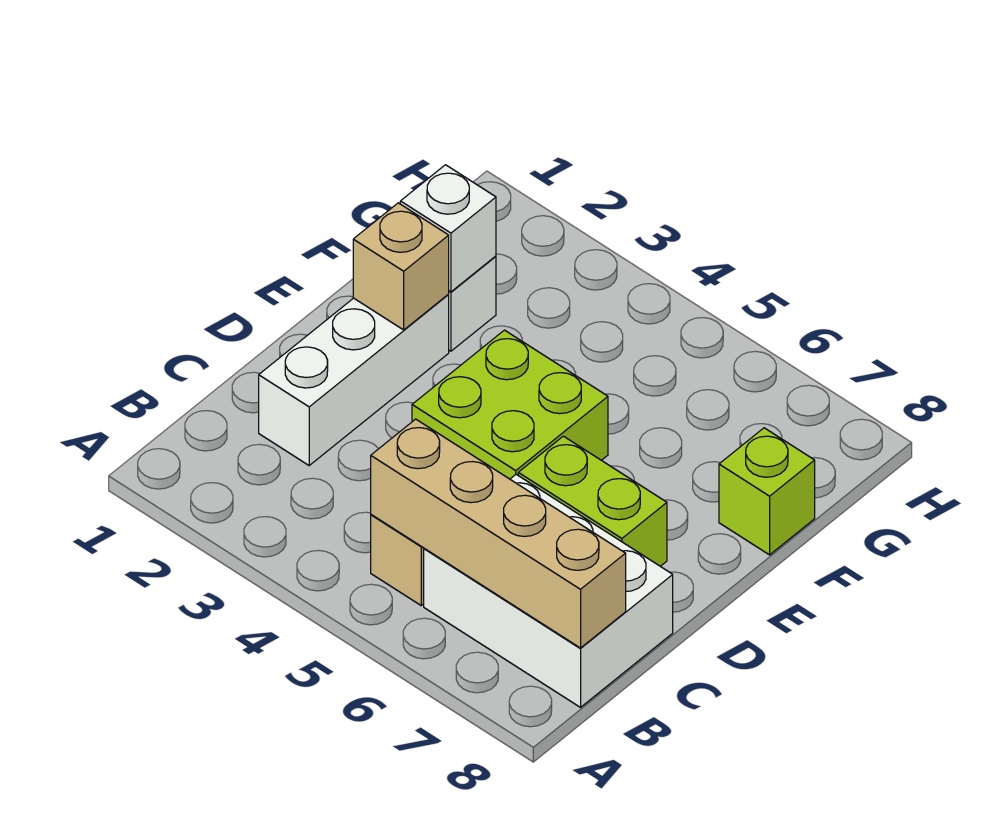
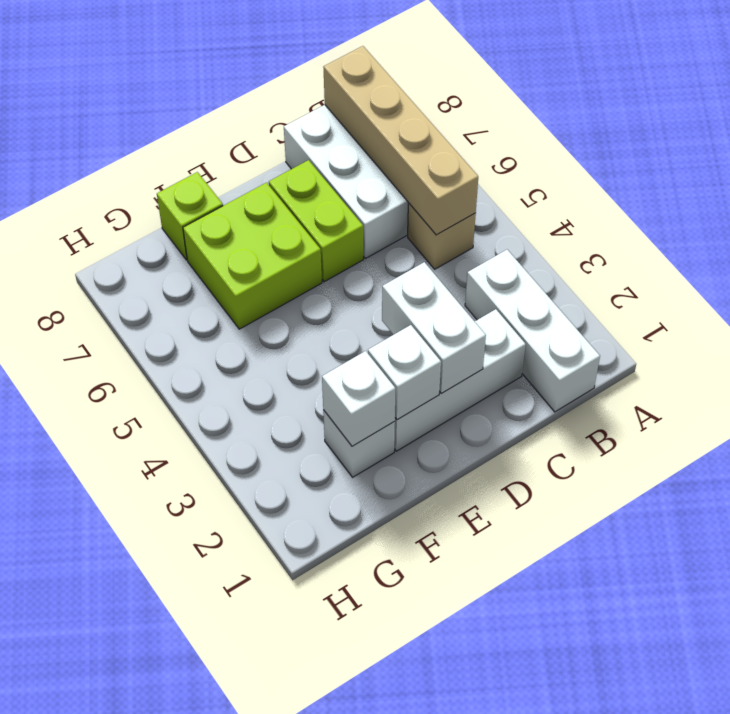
none -> white 1x3 brick [465,250,600,412]
none -> white 1x2 brick [382,262,486,394]
lime 2x2 brick [412,330,608,479] -> lime 2x2 brick moved to [183,183,322,329]
tan 1x1 brick [353,203,449,330] -> white 1x1 brick [368,325,441,420]

